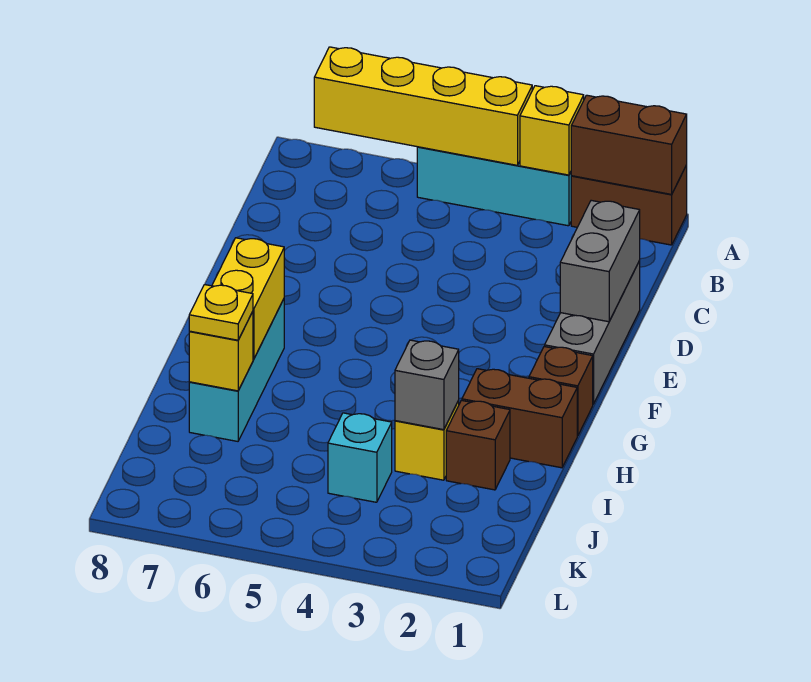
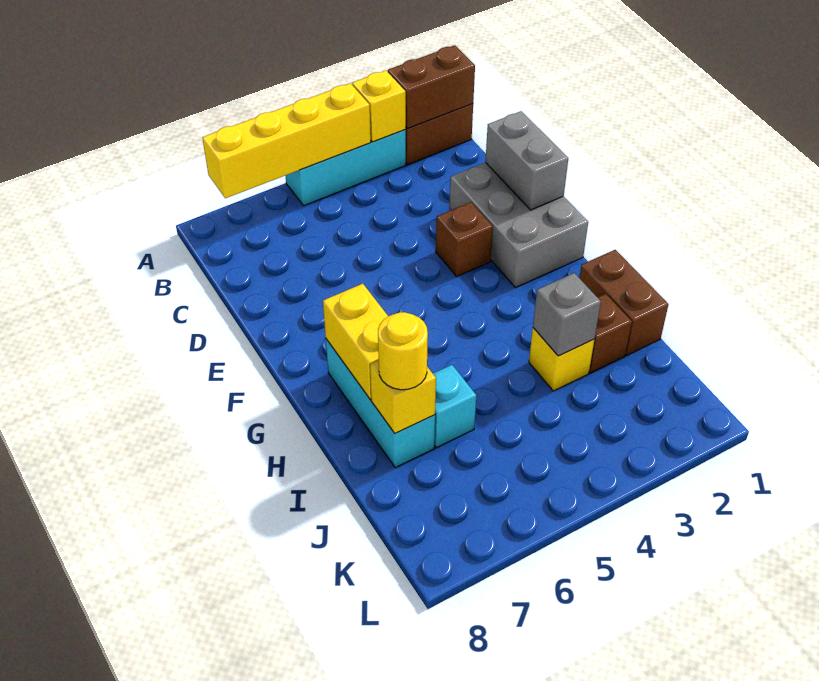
grey 1x3 brick [545,260,640,404] -> grey 2x3 brick [449,163,588,288]
brown 1x1 brick [529,346,593,436] -> brown 1x1 brick moved to [436,202,493,276]
brown 1x2 brick [462,369,577,468] -> brown 1x2 brick turned to [579,250,669,355]
yellow 1x1 plate [189,285,253,340] -> yellow 1x1 round brick [378,312,428,390]
cyan 1x1 brick [328,413,392,502] -> cyan 1x1 brick moved to [433,365,476,448]

